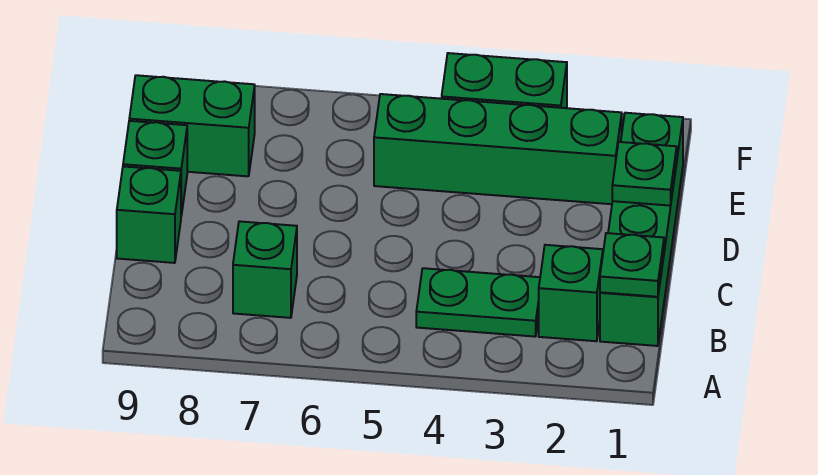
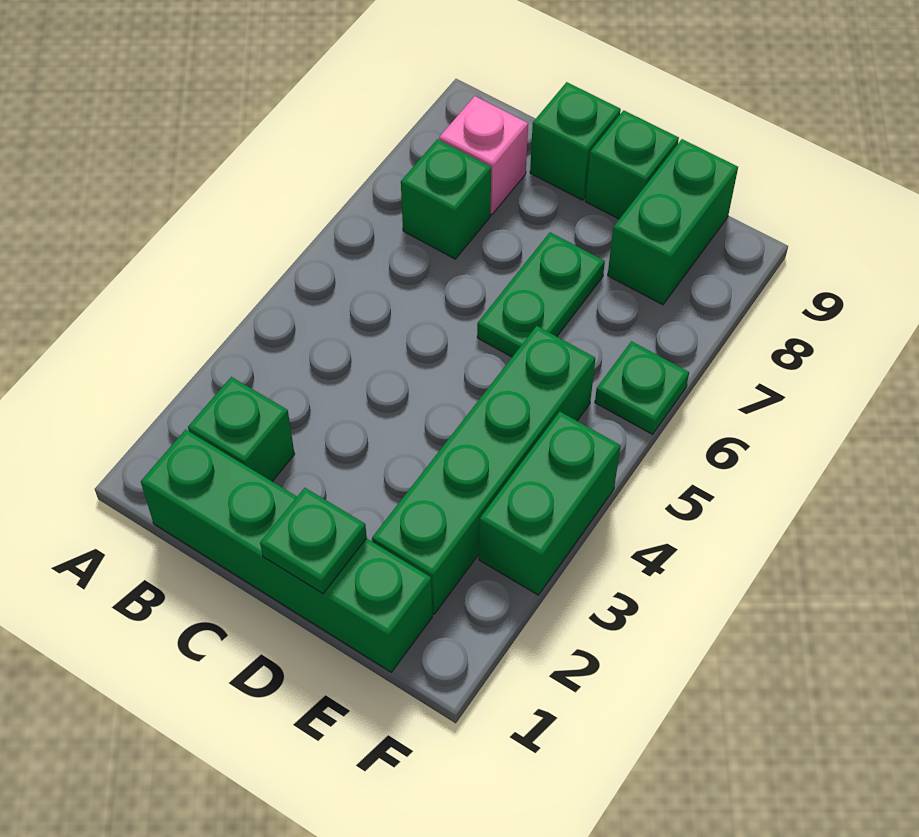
green 1x1 plate [600,233,664,297] -> green 1x1 plate moved to [595,341,689,434]
green 1x2 plate [416,268,540,337] -> green 1x2 plate moved to [477,232,605,357]
none -> pink 1x1 brick [439,96,528,215]

